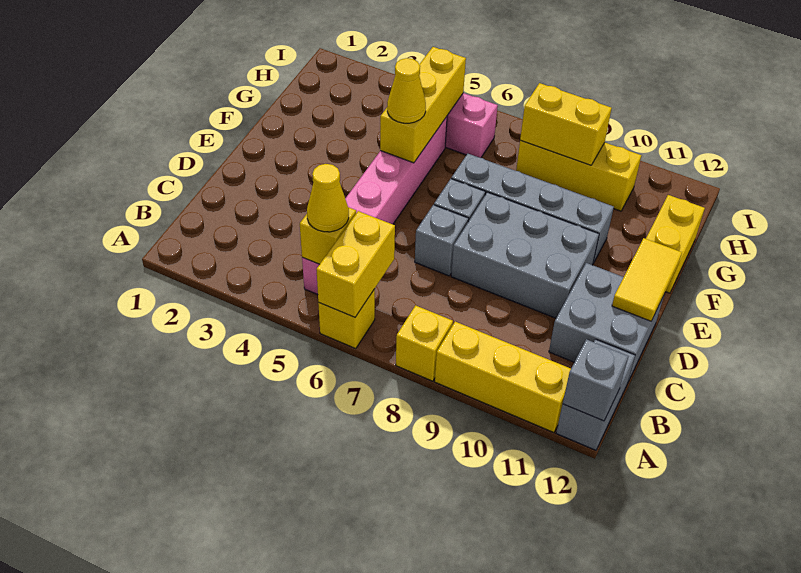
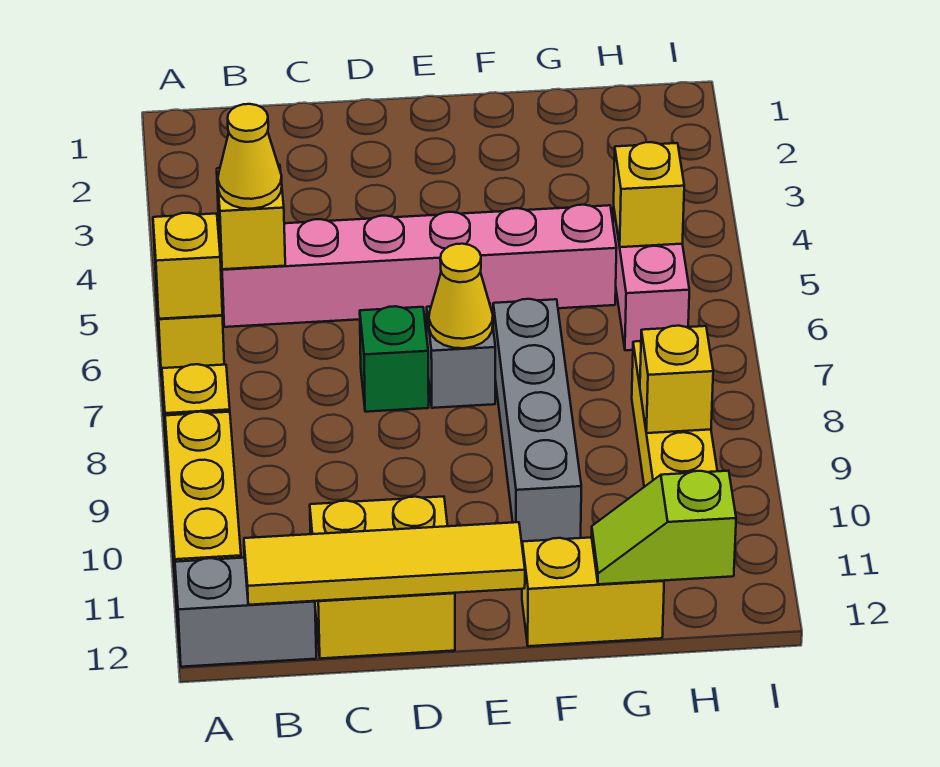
yellow 1x2 brick [316,211,395,317] -> yellow 1x1 brick [153,213,222,319]
grey 1x1 brick [563,339,628,421] -> none
grey 2x2 brick [549,263,664,382] -> yellow 2x2 brick [310,497,455,659]
grey 1x1 brick [415,205,469,276] -> green 1x1 brick [360,306,429,412]
grey 2x3 brick [451,192,599,318] -> none
yellow 1x2 tile [612,238,682,321] -> yellow 1x4 tile [244,522,525,605]
yellow 1x3 brick [380,47,466,163] -> yellow 1x1 brick [614,142,684,247]
yellow 1x1 cone [387,58,426,123] -> yellow 1x1 cone moved to [429,244,493,348]
none -> lime 1x2 slope [592,471,736,584]
yellow 1x2 brick [520,83,612,165] -> yellow 1x1 brick [640,326,713,433]

